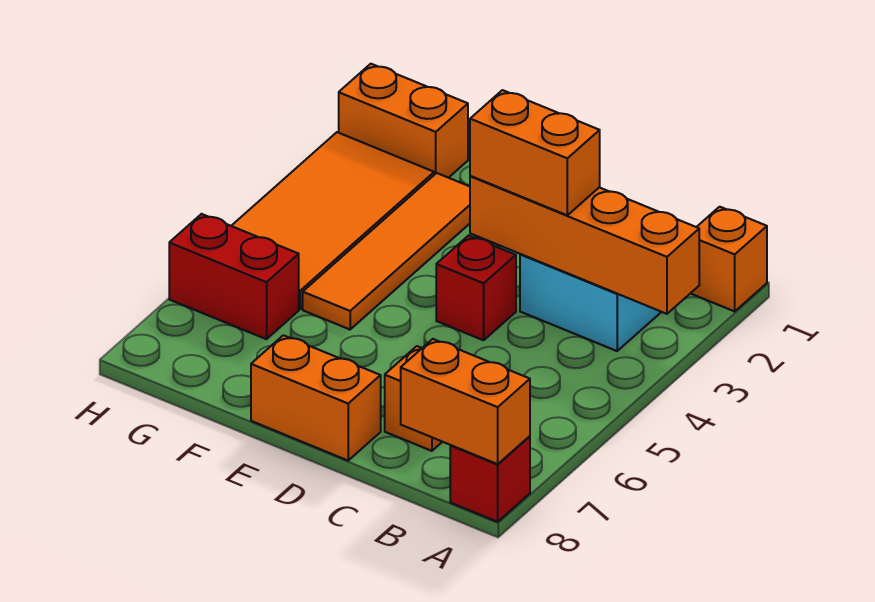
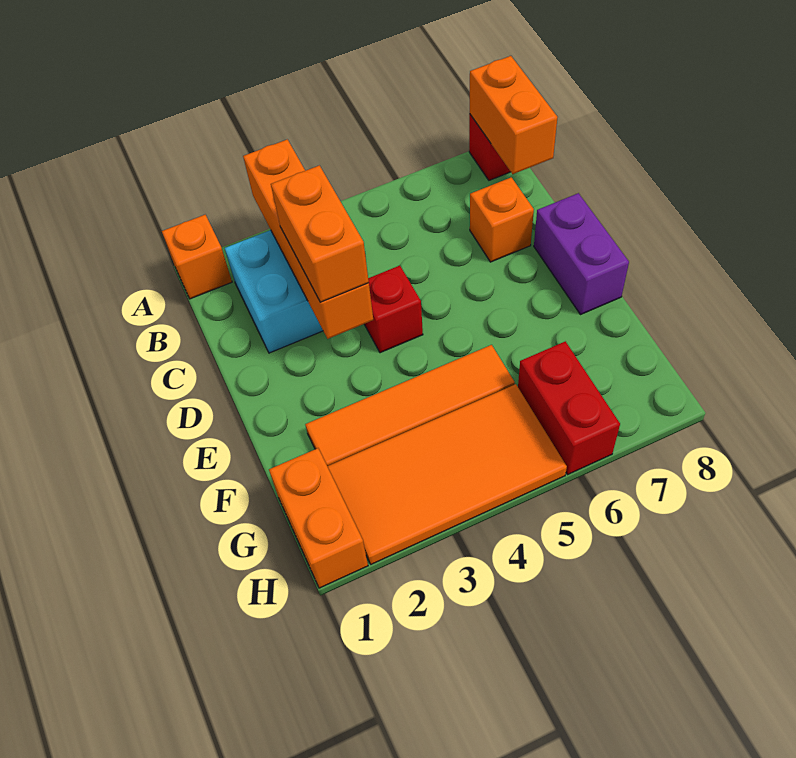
orange 1x2 brick [251,335,381,460] -> purple 1x2 brick [534,193,629,314]

